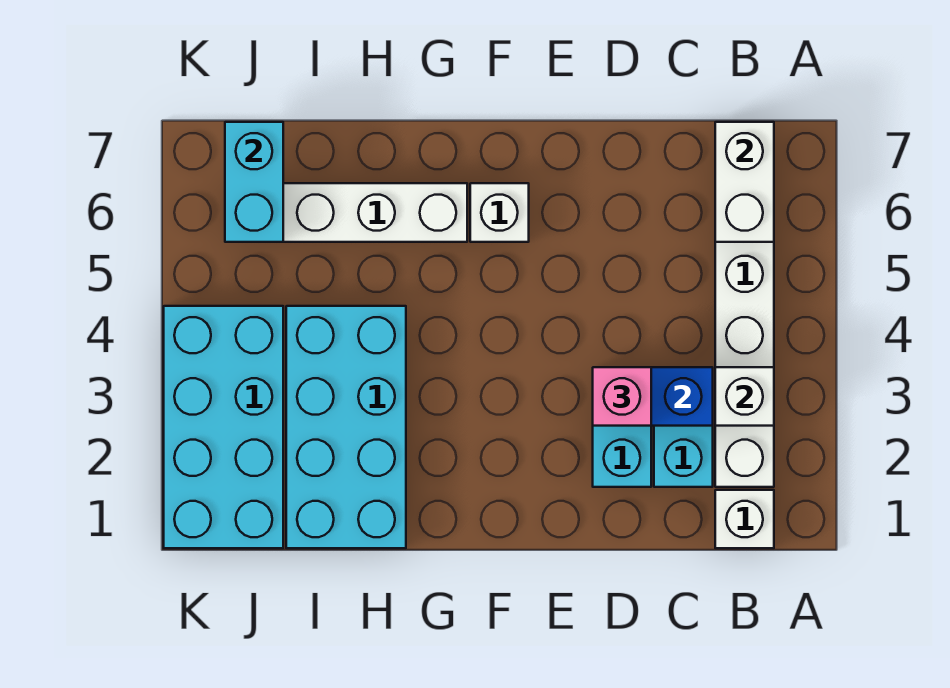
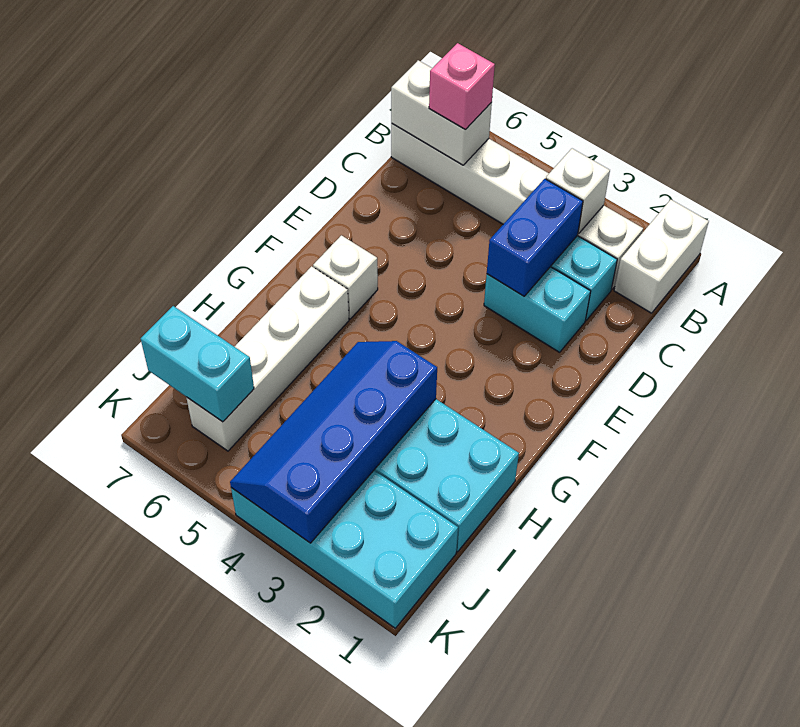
white 1x1 brick [715,490,774,548] -> white 1x2 brick [614,200,709,313]
pink 1x1 brick [593,367,651,426] -> pink 1x1 brick moved to [429,43,495,130]
none -> blue 2x4 slope [230,341,437,543]

